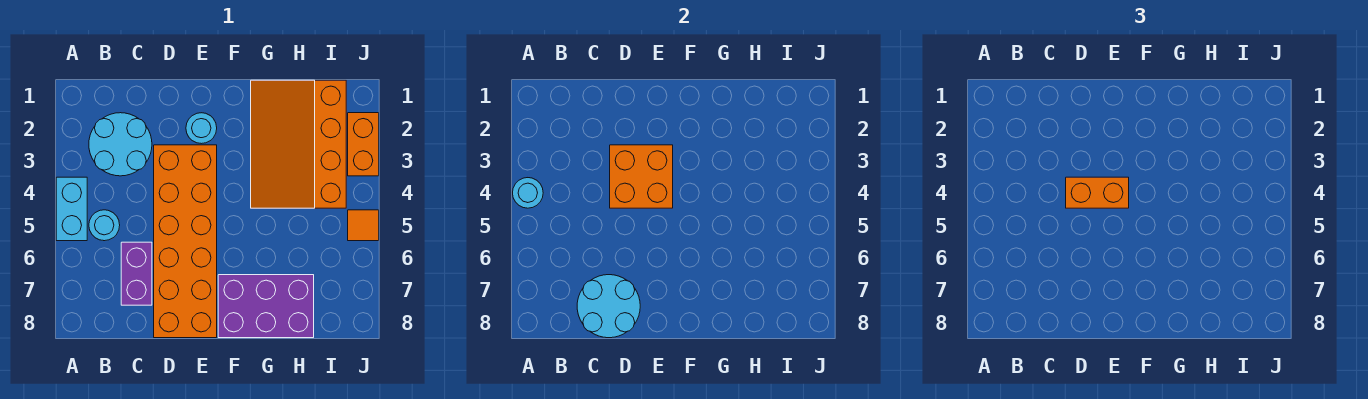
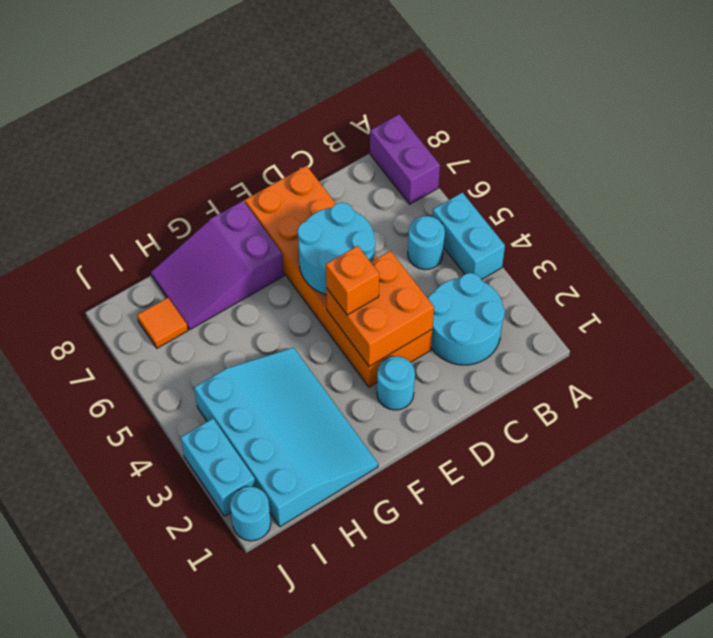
cyan 1x1 round brick [513,178,543,208] -> cyan 1x1 round brick moved to [230,487,271,541]
purple 1x2 brick [121,242,152,305] -> purple 1x2 brick moved to [370,115,440,204]
cyan 2x2 round brick [577,275,640,338] -> cyan 2x2 round brick moved to [298,203,375,295]
orange 1x2 brick [1066,177,1129,208] -> orange 1x1 brick [326,246,379,315]
purple 2x3 brick [218,275,314,338] -> purple 2x3 slope [151,201,284,330]
orange 3x4 slope [251,80,346,208] -> cyan 3x4 slope [194,348,378,527]
orange 1x2 brick [348,113,379,176] -> cyan 1x2 brick [181,419,256,516]
orange 1x1 tile [348,210,379,241] -> orange 1x1 tile moved to [137,298,188,348]

